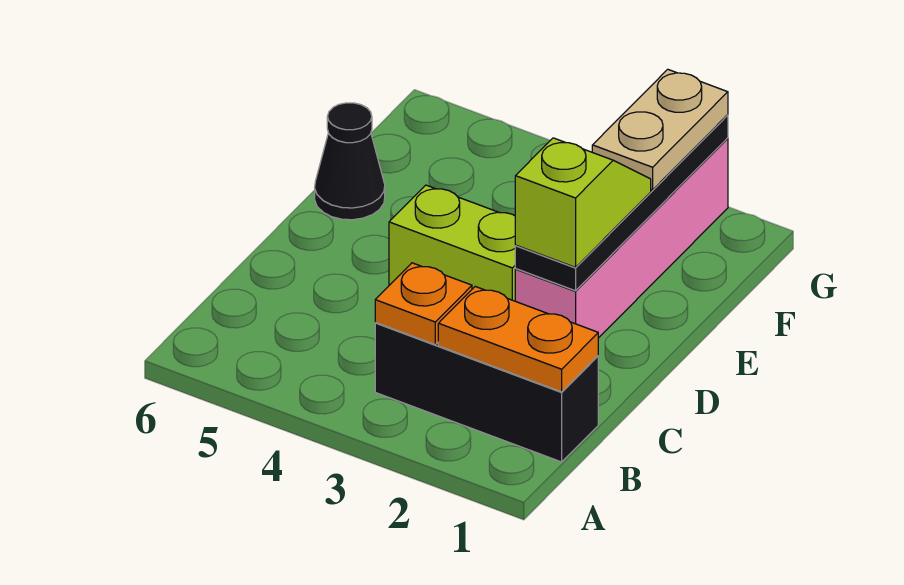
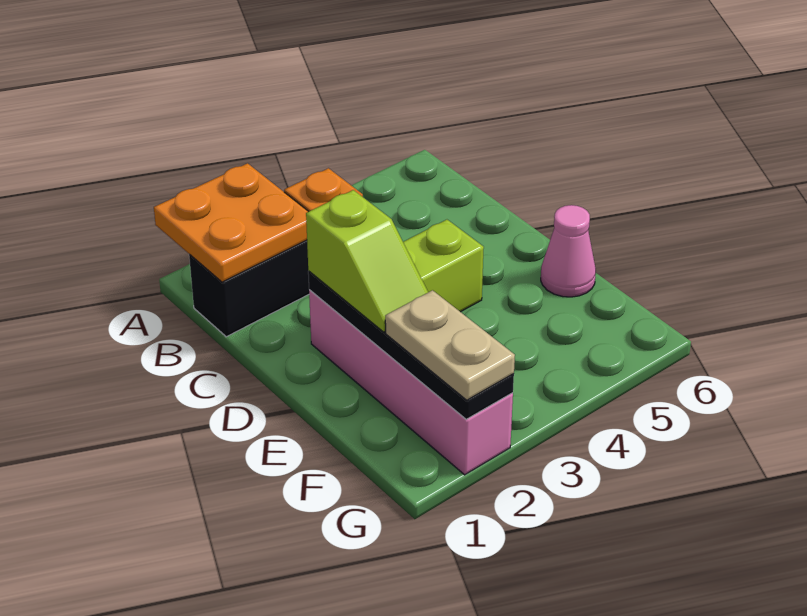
orange 1x2 plate [438,287,598,392] -> orange 2x2 plate [154,163,309,282]
black 1x1 cone [315,103,385,220] -> pink 1x1 cone [541,205,596,297]

